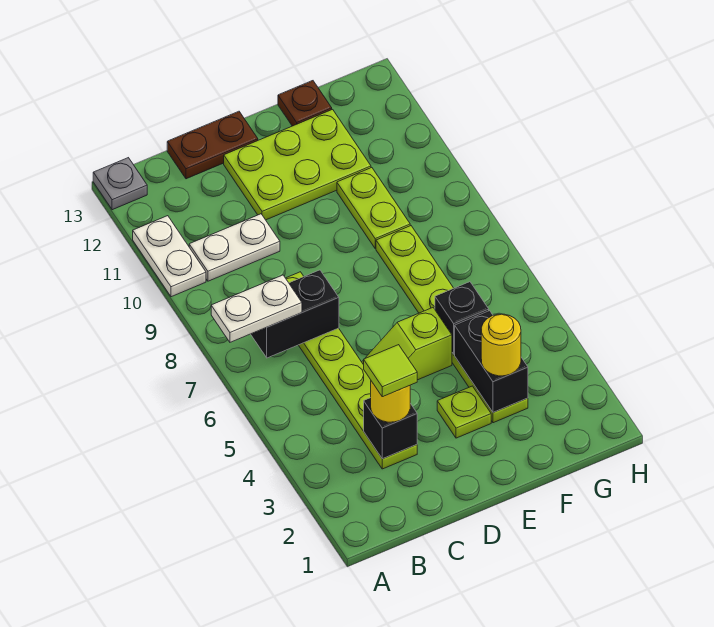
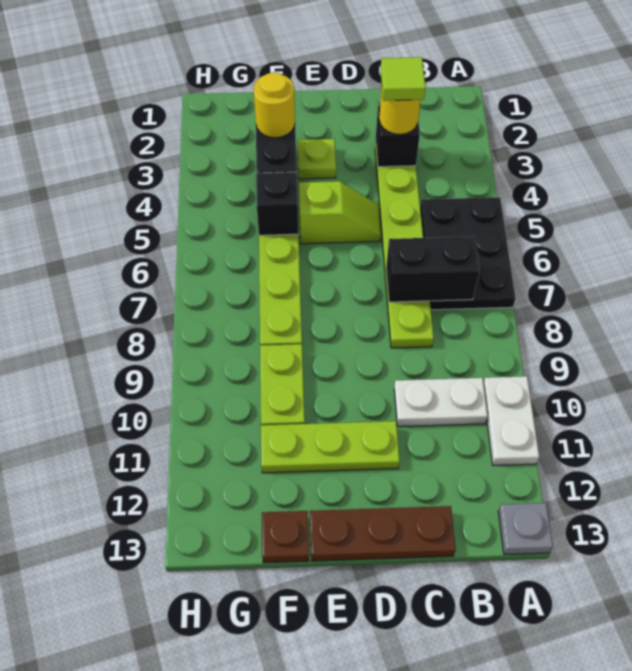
none -> black 2x3 plate [420,197,516,310]
white 1x2 plate [211,275,302,342] -> none
brown 1x2 plate [167,111,258,179] -> brown 1x3 plate [310,506,456,561]
lime 2x3 plate [224,109,371,220] -> lime 1x3 plate [261,421,400,473]

